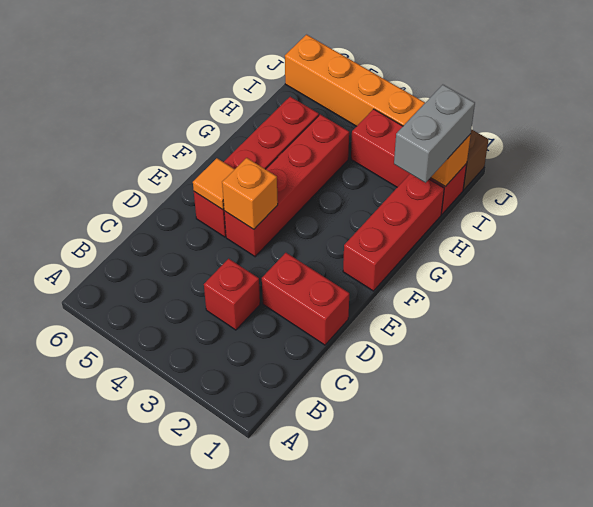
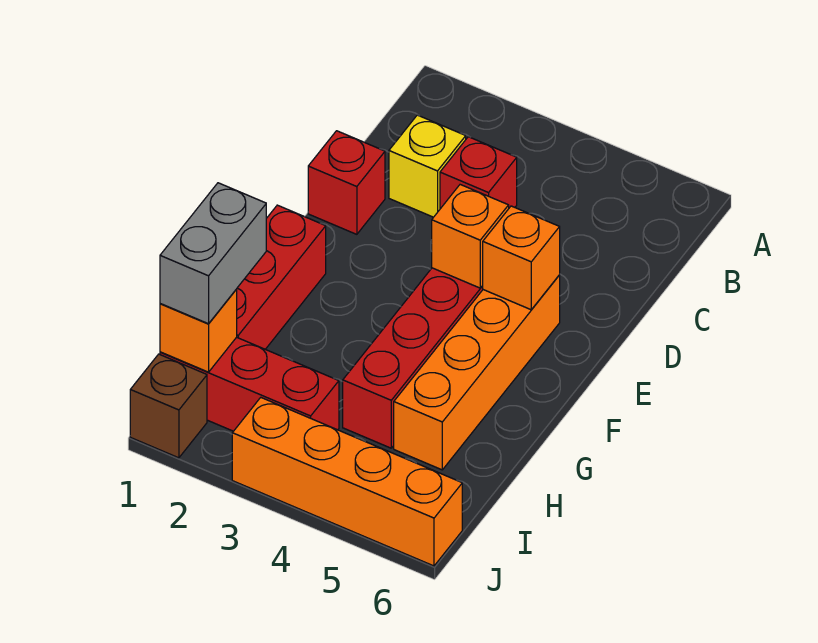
none -> yellow 1x1 brick [389,115,466,217]
red 1x2 brick [262,253,349,345] -> red 1x1 brick [308,131,385,234]
red 1x4 brick [194,97,319,237] -> orange 1x4 brick [394,275,560,470]
orange 1x1 tile [193,158,235,210] -> orange 1x1 brick [483,206,560,310]

